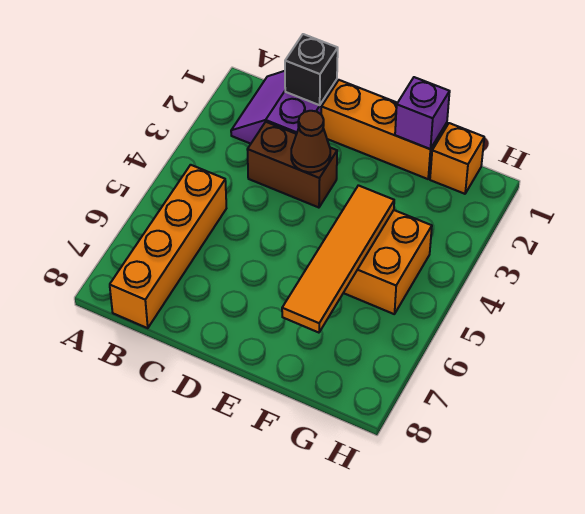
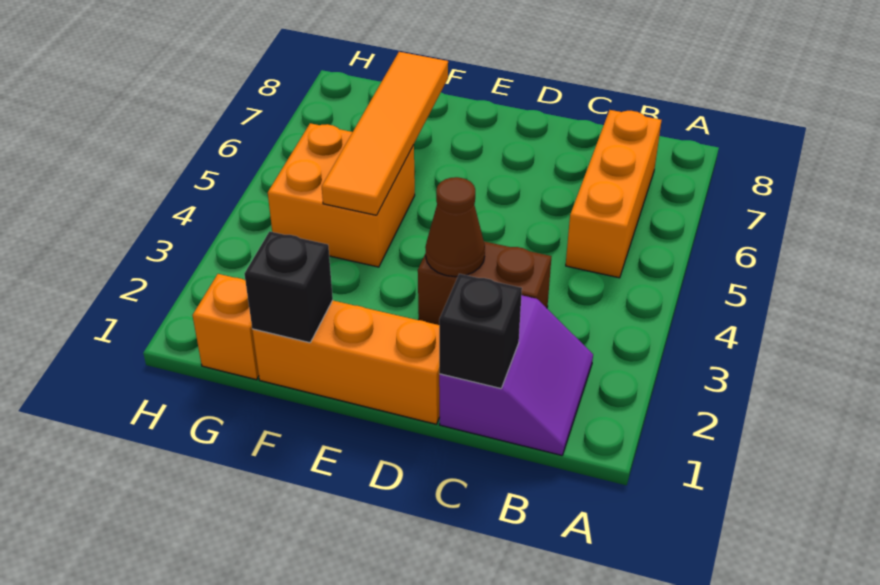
orange 1x4 brick [110,165,226,328] -> orange 1x3 brick [566,110,662,278]
purple 1x1 brick [395,77,450,149] -> black 1x1 brick [245,231,333,343]

